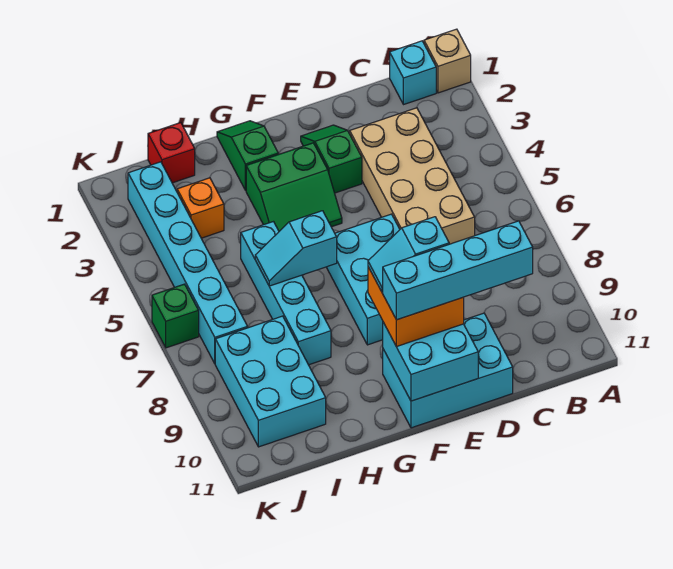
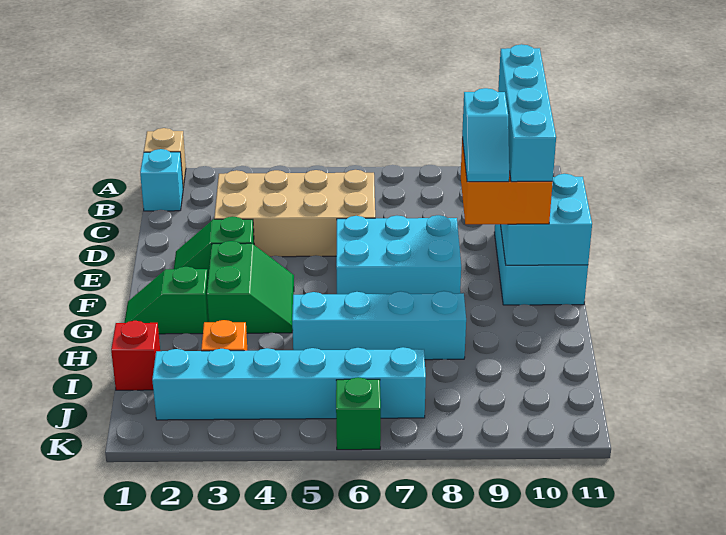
cyan 1x2 slope [255,211,337,286] -> none
cyan 2x3 brick [215,316,326,447] -> none

